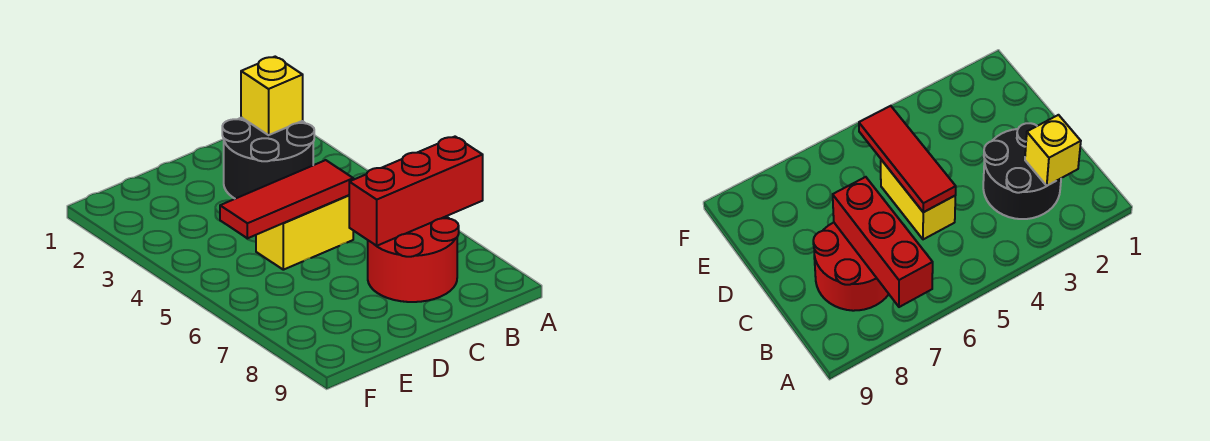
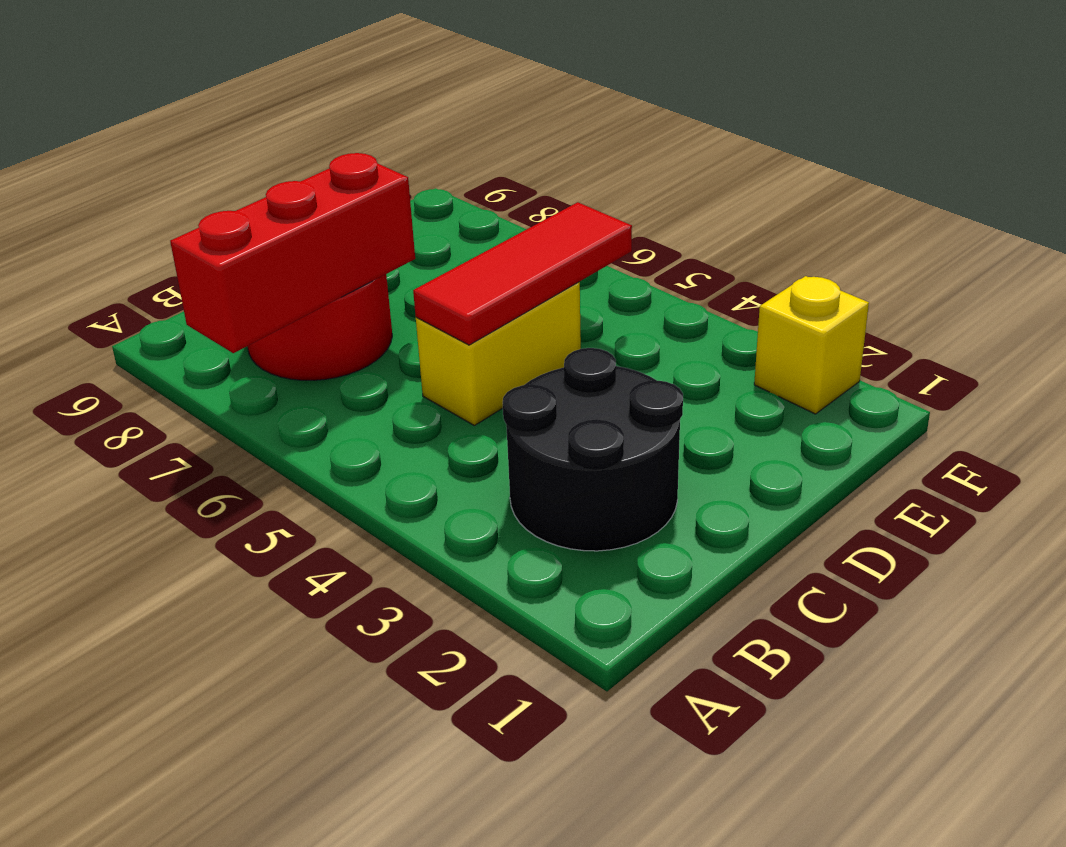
yellow 1x1 brick [241,57,303,135] -> yellow 1x1 brick moved to [754,276,869,414]

